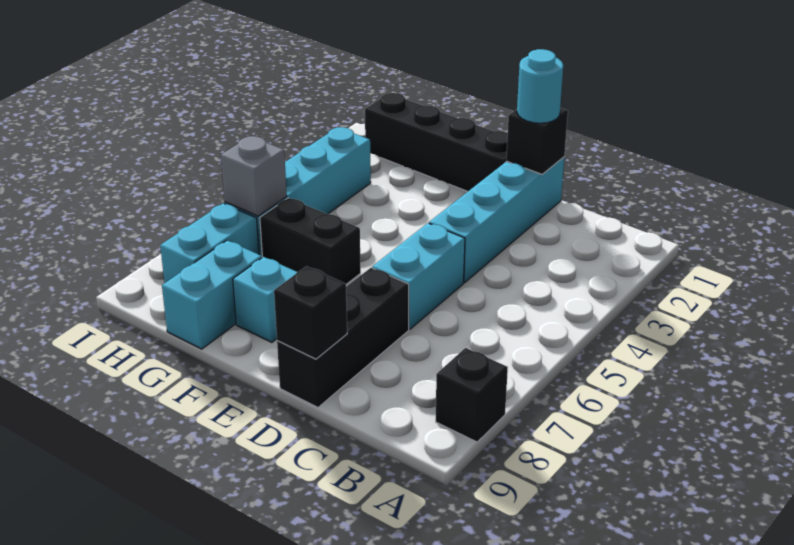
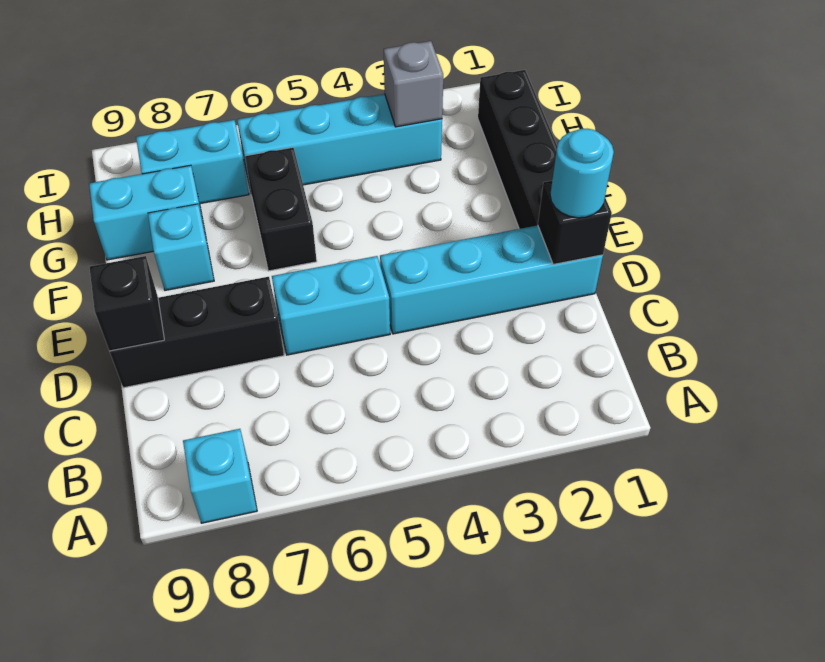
black 1x1 brick [436,348,508,442] -> cyan 1x1 brick [183,429,257,523]
grey 1x1 brick [221,136,287,216] -> grey 1x1 brick moved to [384,41,443,127]

